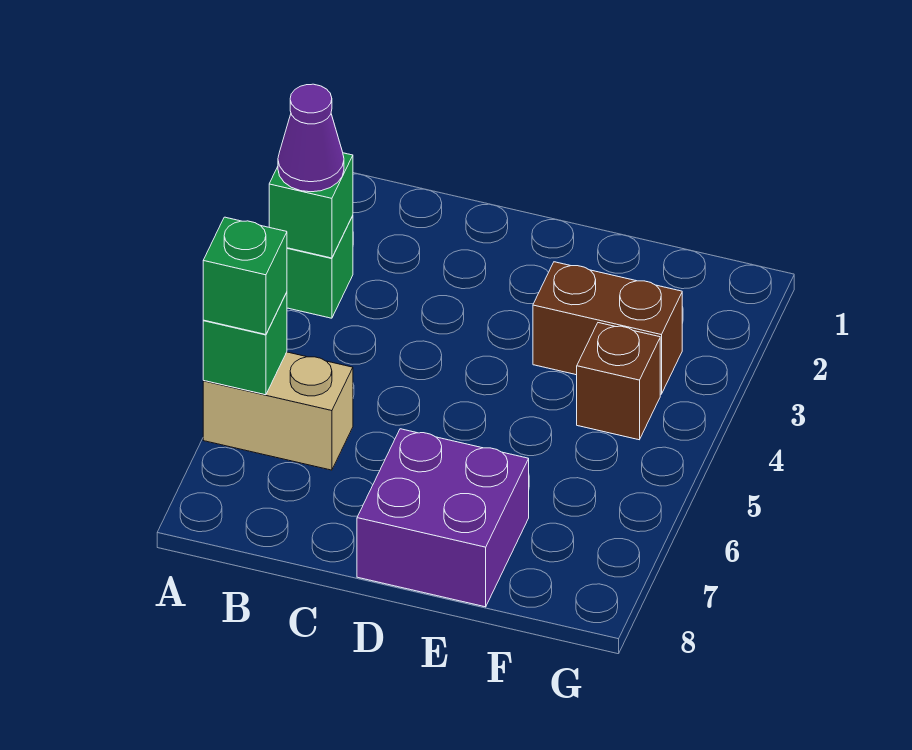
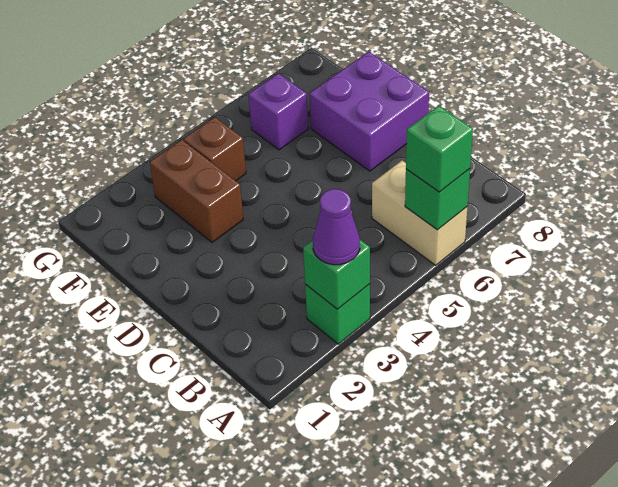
none -> purple 1x1 brick [249,73,308,150]

